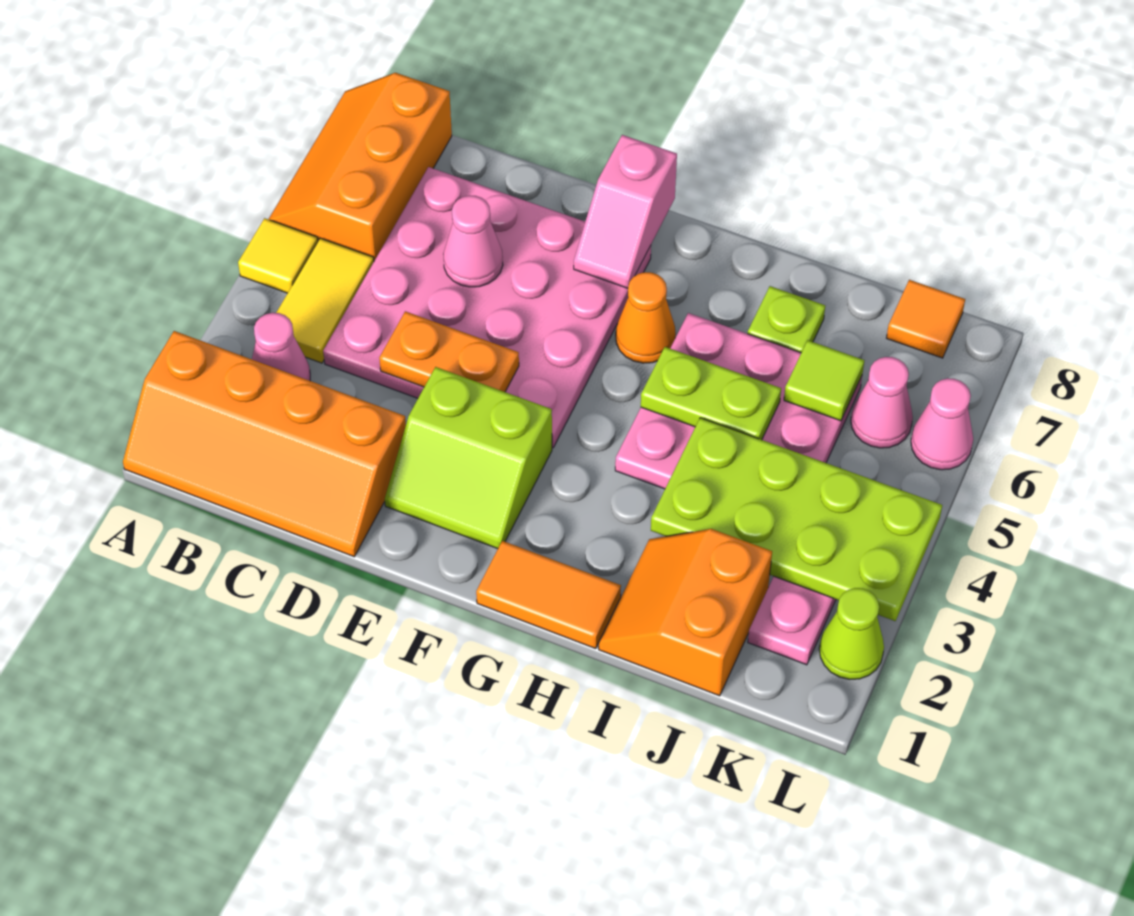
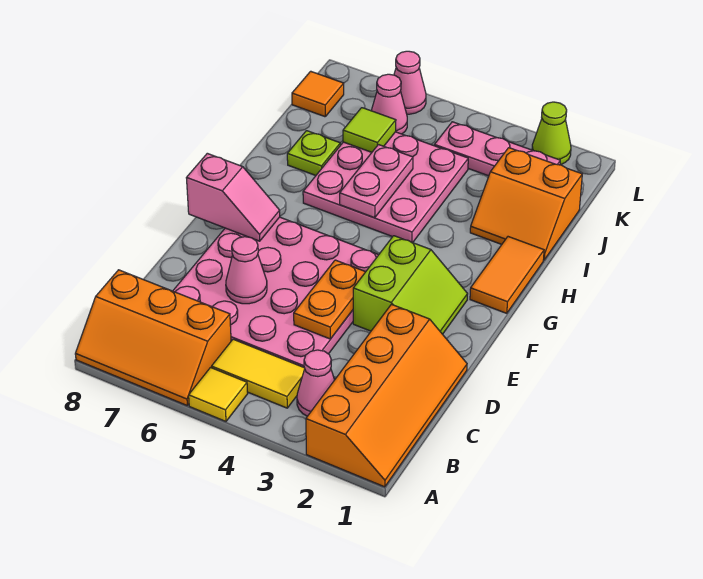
orange 1x1 cone [616,272,676,363] -> none
lime 1x2 plate [641,347,781,440] -> pink 1x2 plate [340,145,413,218]
lime 2x4 plate [651,418,942,621] -> none

